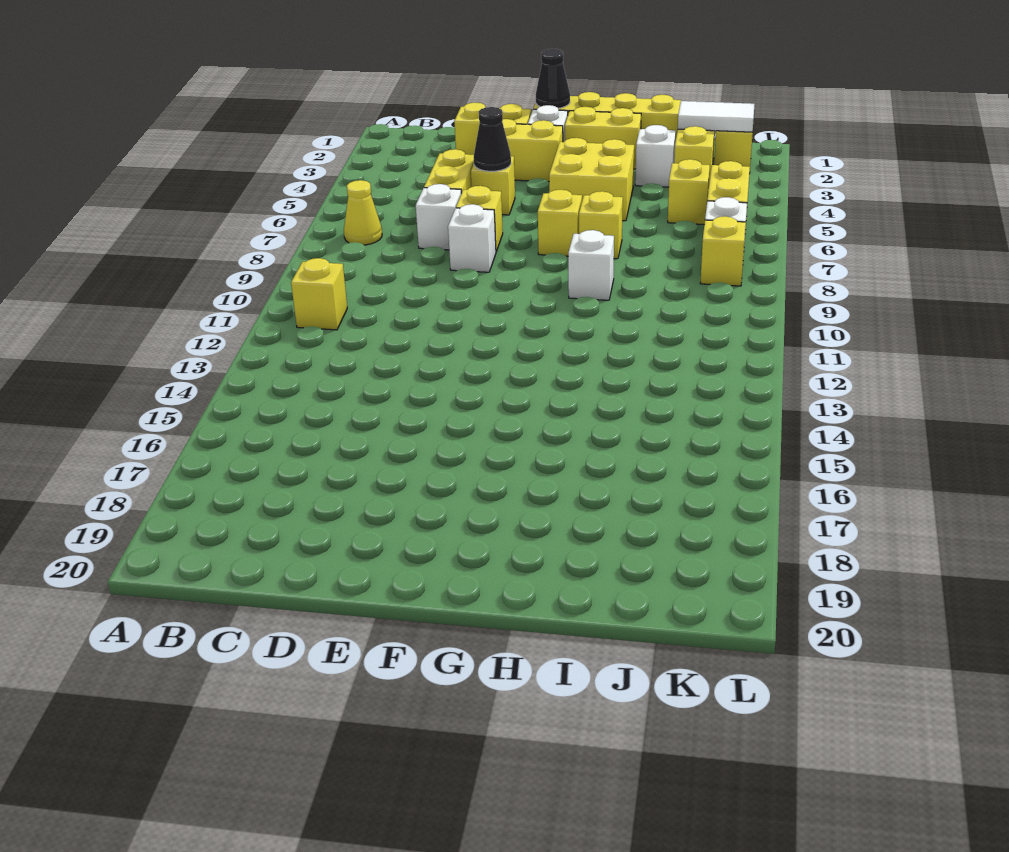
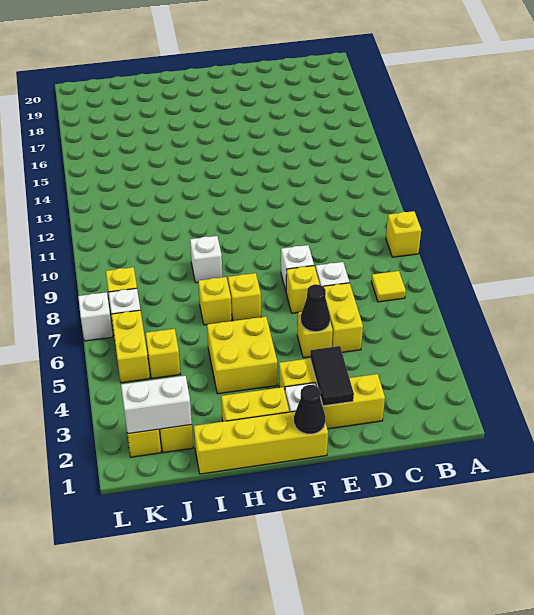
yellow 1x1 cone [344,180,382,245] -> yellow 1x1 tile [371,271,406,302]
yellow 1x1 brick [291,258,347,330] -> yellow 1x1 brick moved to [386,211,421,257]
none -> black 1x2 tile [310,346,354,406]
white 1x1 brick [635,125,676,187] -> white 1x1 brick moved to [78,292,113,341]
white 1x2 tile [678,101,755,132] -> white 1x2 brick [121,376,192,434]

